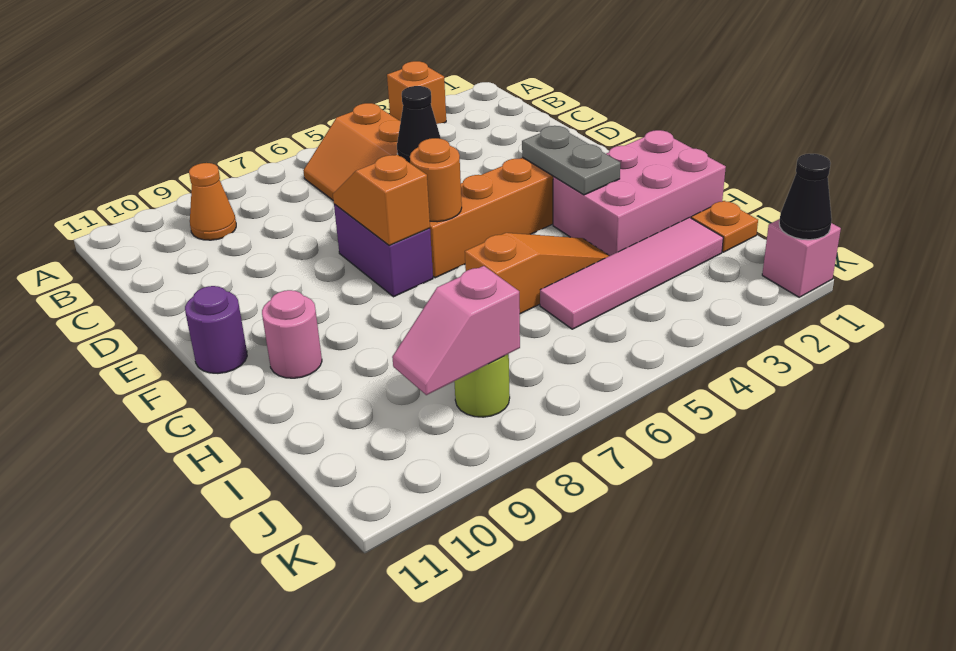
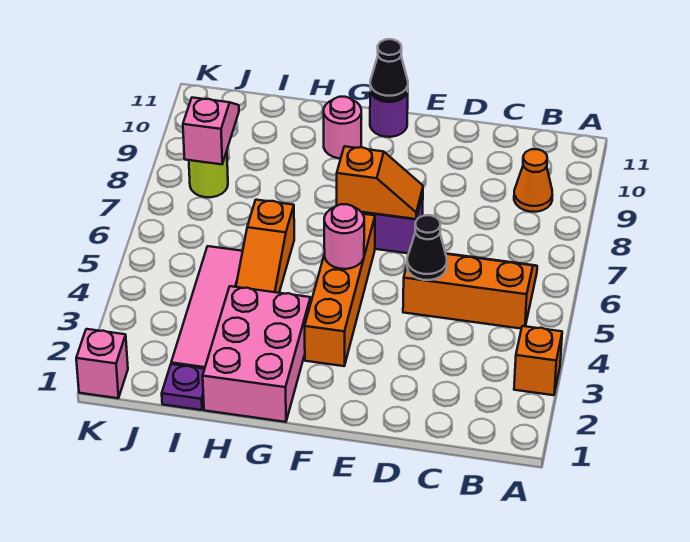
grey 1x2 plate [522,126,620,195] -> none
none -> pink 1x1 round brick [324,204,364,269]
orange 1x1 round brick [410,138,462,222] -> none
orange 1x1 plate [691,201,758,252] -> purple 1x1 plate [162,364,204,410]
black 1x1 cone [779,154,832,240] -> black 1x1 cone moved to [370,39,408,102]

